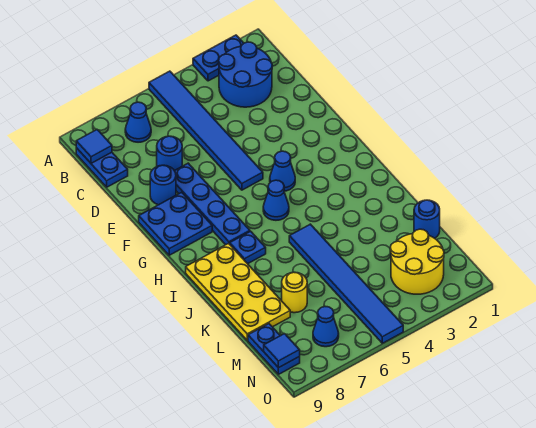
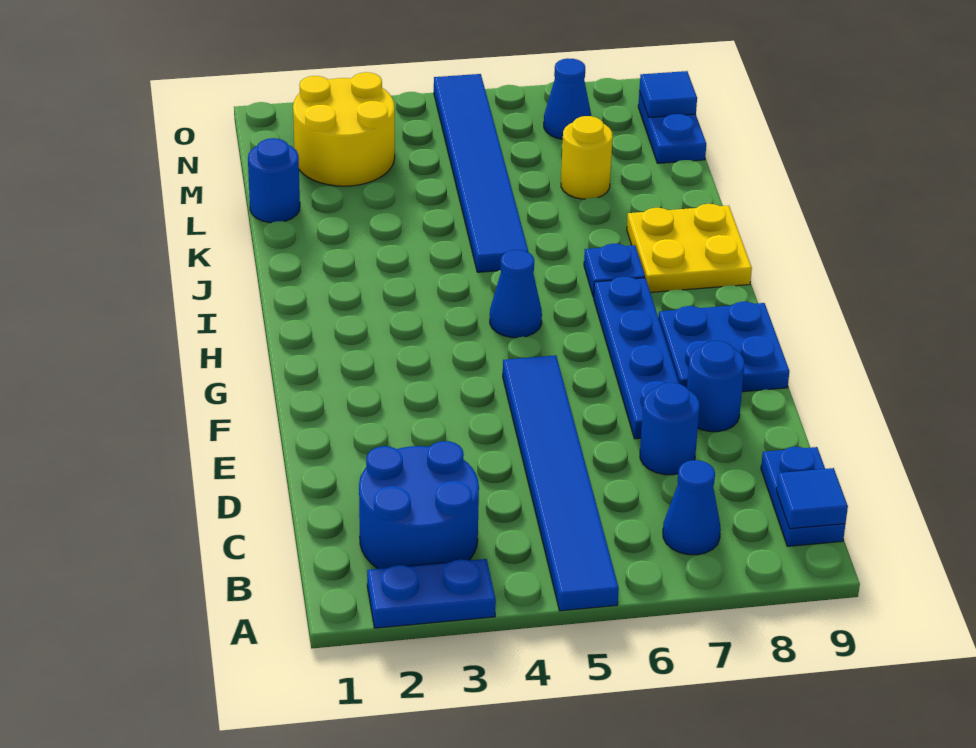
blue 1x1 cone [270,151,295,191] -> none
yellow 2x4 plate [186,243,290,340] -> yellow 2x2 plate [627,204,752,292]

